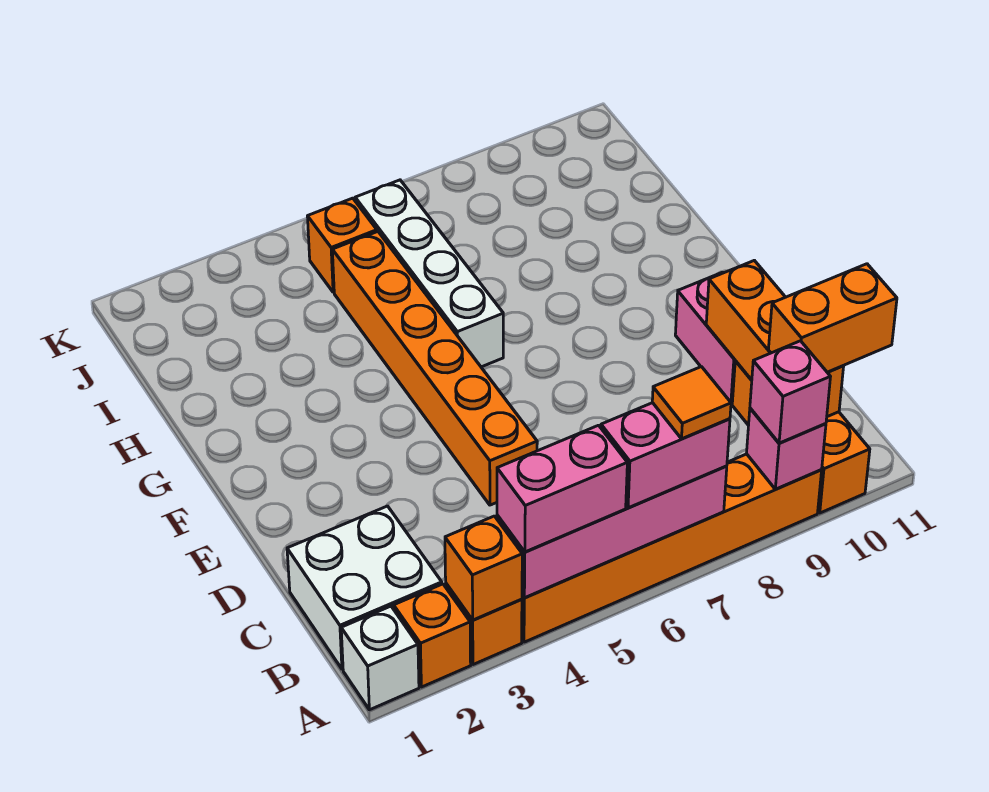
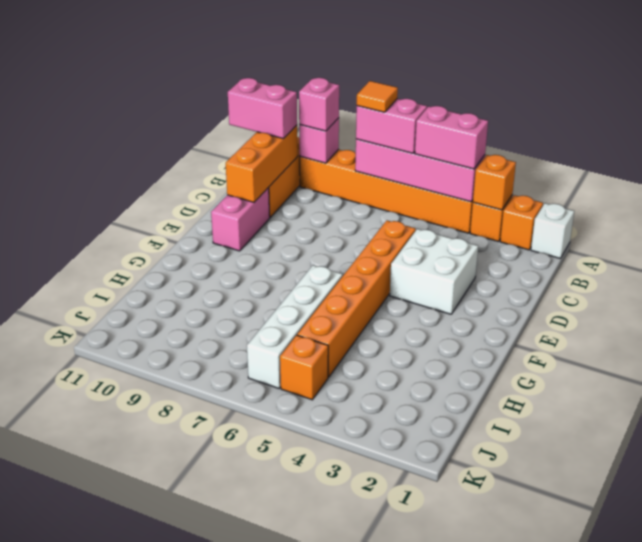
white 2x2 brick [287,506,442,669] -> white 2x2 brick moved to [390,229,478,314]
orange 1x2 brick [768,264,897,372] -> pink 1x2 brick [228,78,297,139]

